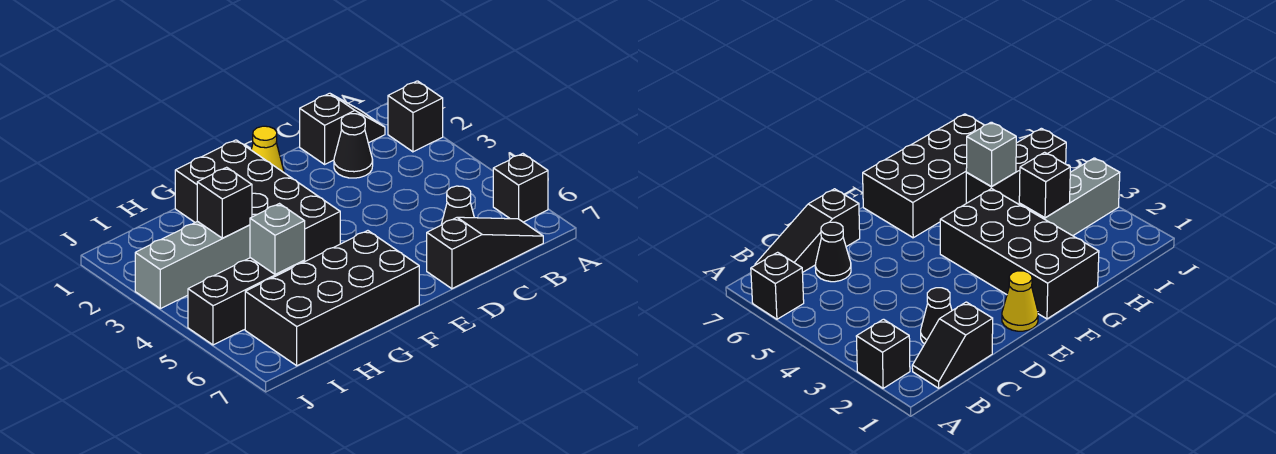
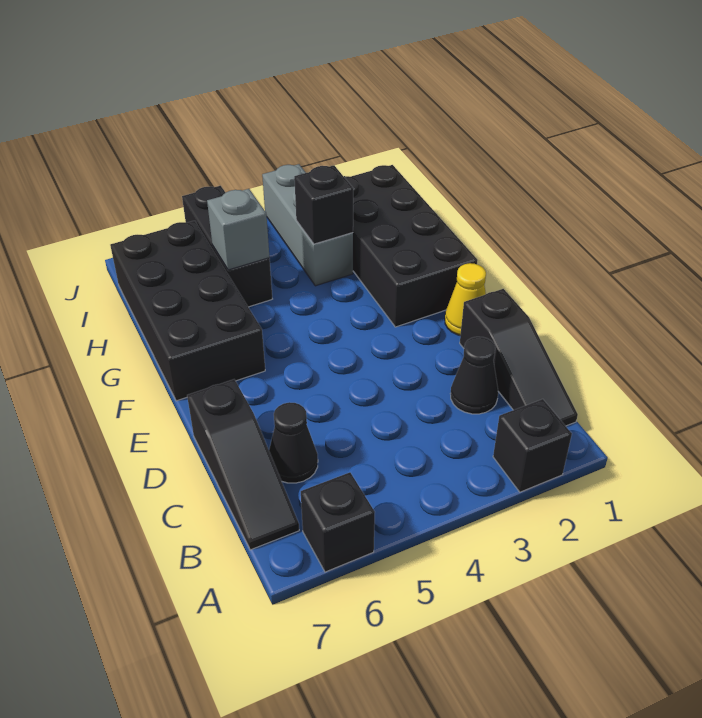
black 1x2 slope [300,93,385,164] -> black 1x3 slope [460,289,578,426]
black 2x4 brick [175,140,340,261] -> black 2x4 brick turned to [344,165,478,327]

